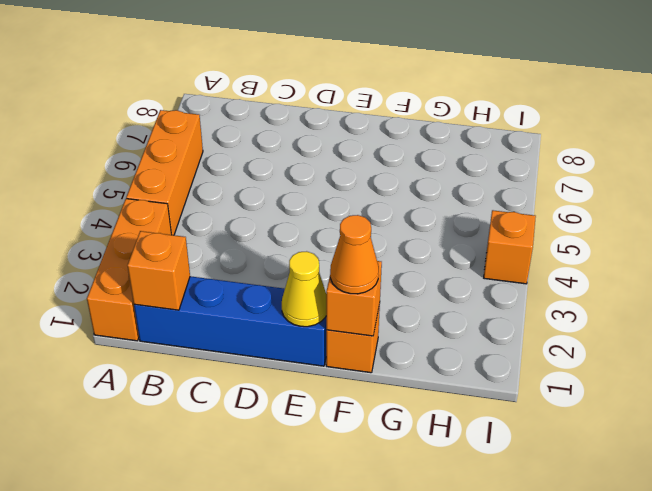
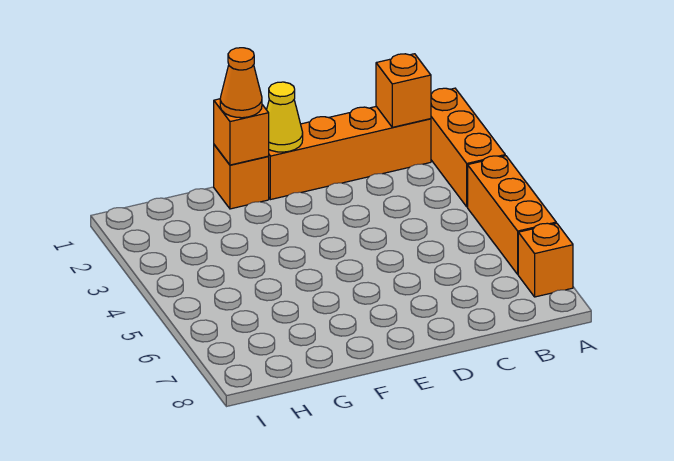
blue 1x4 brick [134,276,326,366] -> orange 1x4 brick [268,107,431,200]
orange 1x1 brick [484,210,536,284] -> orange 1x1 brick moved to [518,223,573,297]

